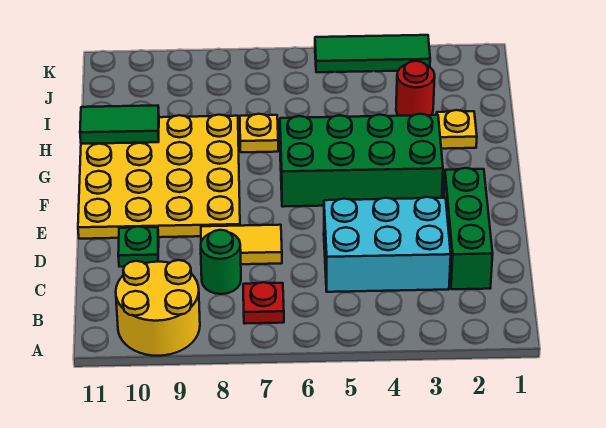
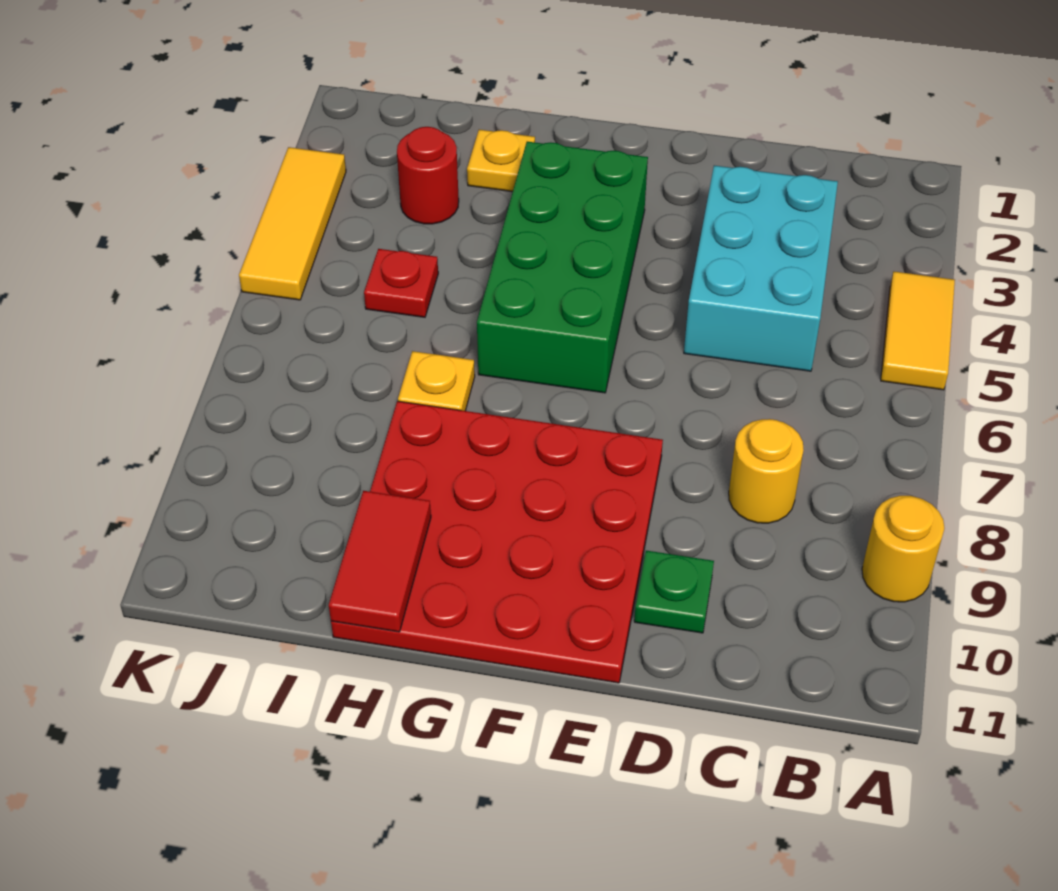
yellow 2x2 round brick [116,260,200,356] -> yellow 1x1 round brick [862,496,944,602]
red 1x1 plate [243,282,284,324] -> red 1x1 plate moved to [364,249,438,317]
green 1x3 brick [444,168,493,289] -> none
green 1x1 round brick [201,230,241,294] -> yellow 1x1 round brick [729,419,804,523]
yellow 1x2 tile [201,225,282,264] -> yellow 1x2 tile moved to [881,272,955,390]
yellow 4x4 plate [78,115,240,239] -> red 4x4 plate [331,401,663,683]
green 1x2 tile [80,105,159,144] -> red 1x2 tile [329,491,431,632]
green 1x3 tile [315,35,430,72] -> yellow 1x3 tile [239,147,346,300]

